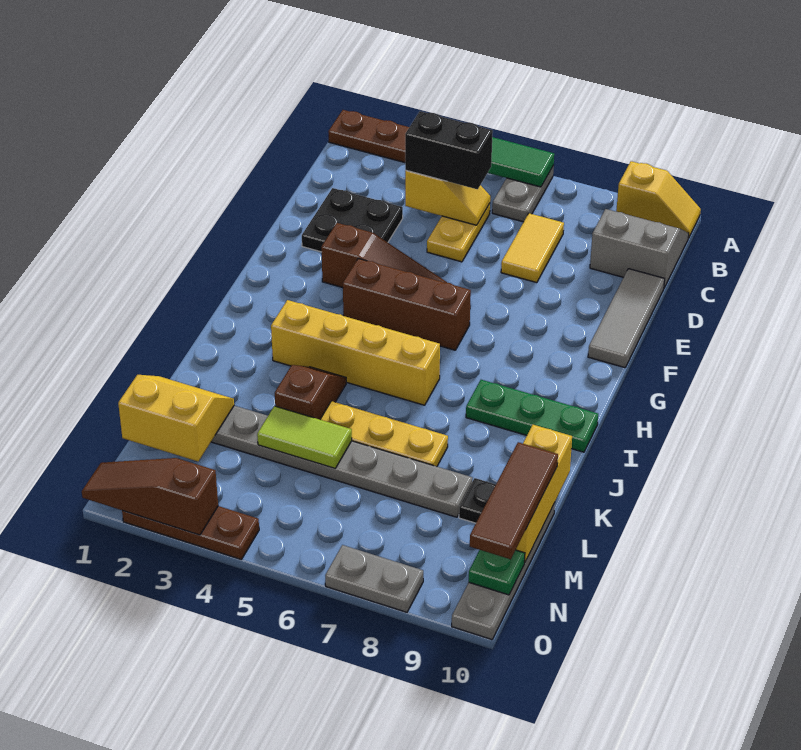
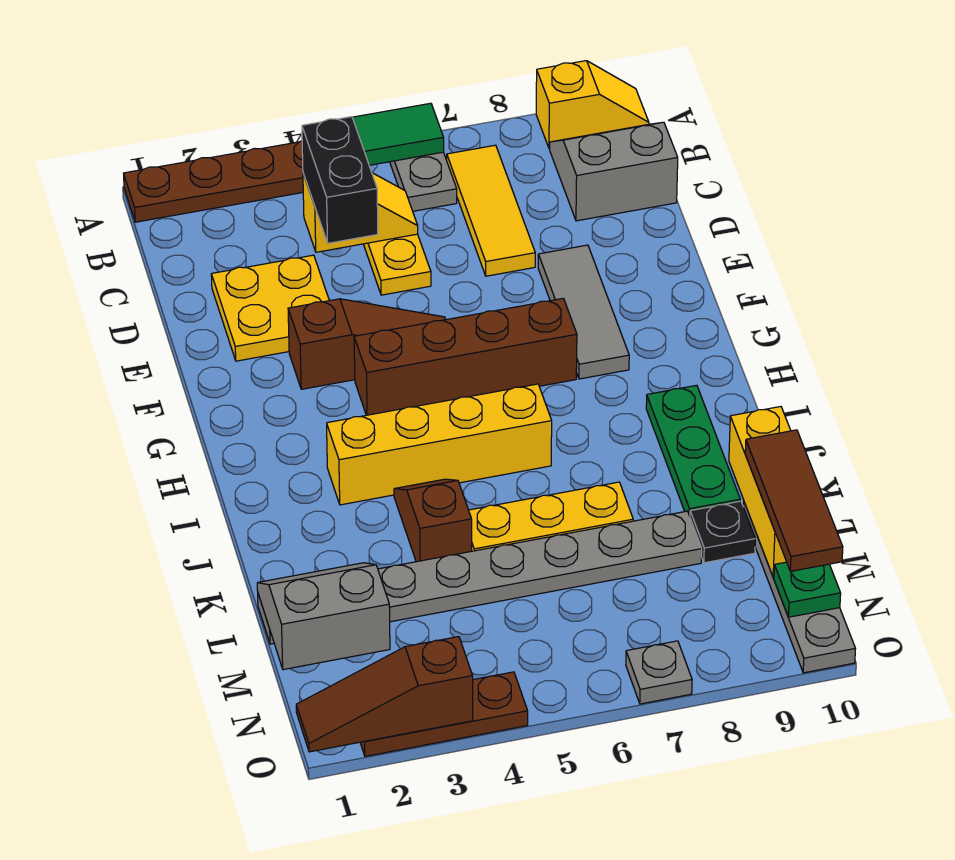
black 1x2 brick [405,111,493,189] -> black 1x2 brick turned to [302,117,378,243]
yellow 1x2 tile [501,213,564,283] -> yellow 1x3 tile [447,145,535,276]
black 2x2 plate [302,188,403,252] -> yellow 2x2 plate [211,255,329,361]
grey 1x3 tile [588,269,665,368] -> grey 1x3 tile moved to [538,245,629,379]
brown 1x3 brick [343,258,471,350] -> brown 1x4 brick [354,298,577,415]
green 1x3 plate [466,380,598,452] -> green 1x3 plate turned to [646,385,740,516]
yellow 2x2 slope [118,375,234,461] -> grey 2x2 slope [257,563,390,670]
lime 1x2 tile [257,406,352,468] -> none
grey 1x2 plate [325,545,423,612] -> grey 1x1 plate [626,641,692,704]

